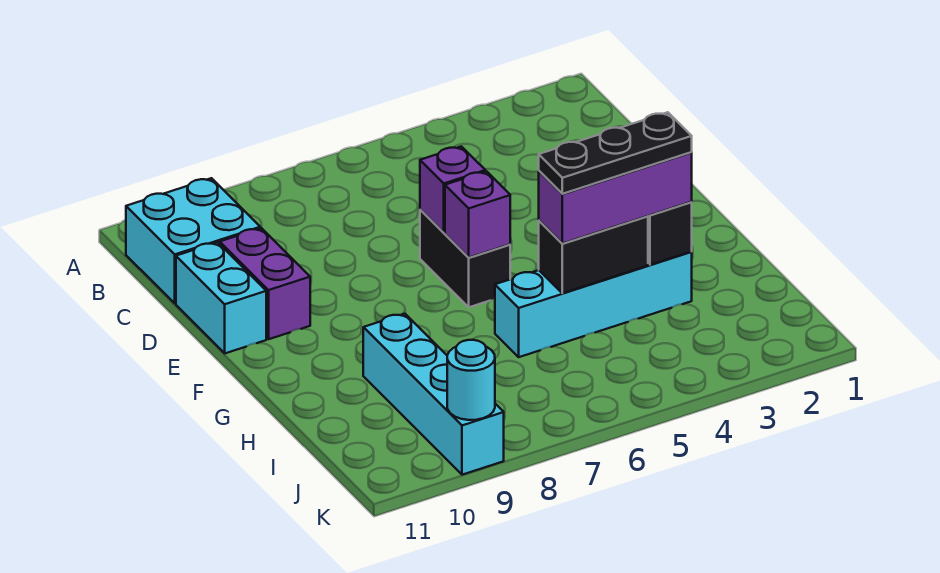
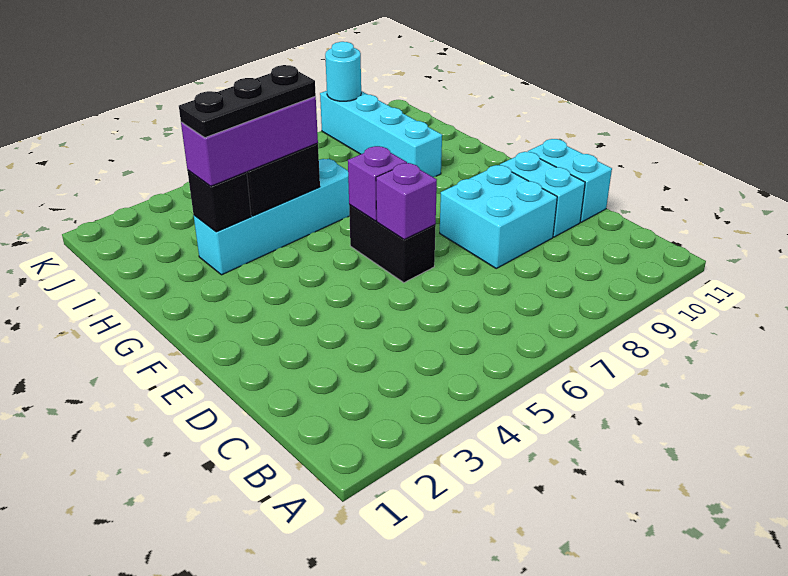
cyan 2x2 brick [126,178,260,304] -> cyan 2x2 brick moved to [440,165,557,268]
purple 1x2 brick [220,228,310,339] -> cyan 1x2 brick [500,152,585,237]

